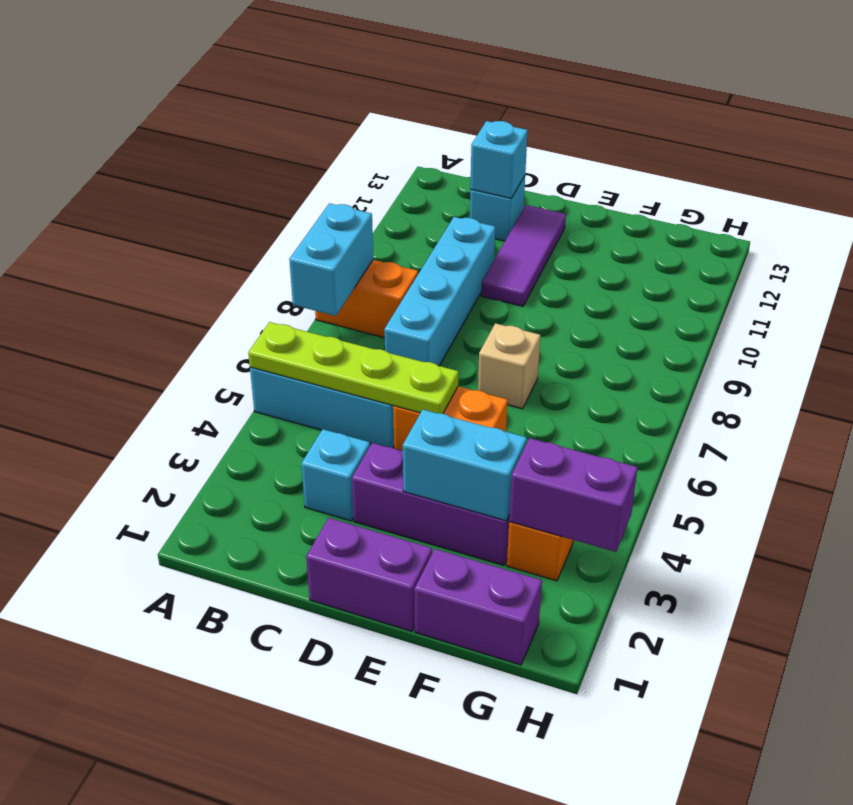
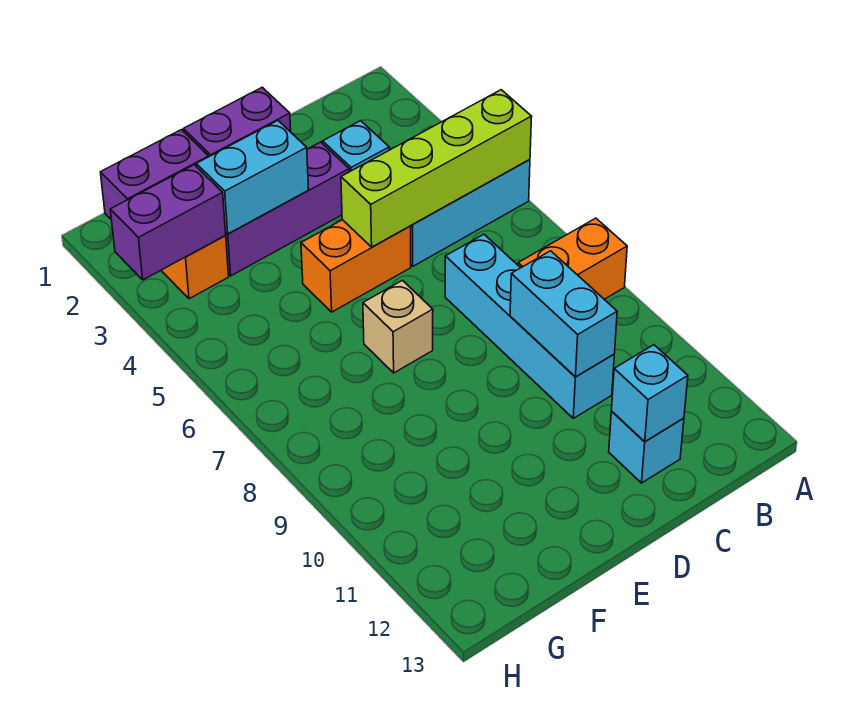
lime 1x4 plate [248,322,458,414] -> lime 1x4 brick [341,90,532,247]
cyan 1x2 brick [289,203,373,316] -> cyan 1x2 brick moved to [510,251,617,377]
purple 1x3 tile [481,205,566,306] -> none

